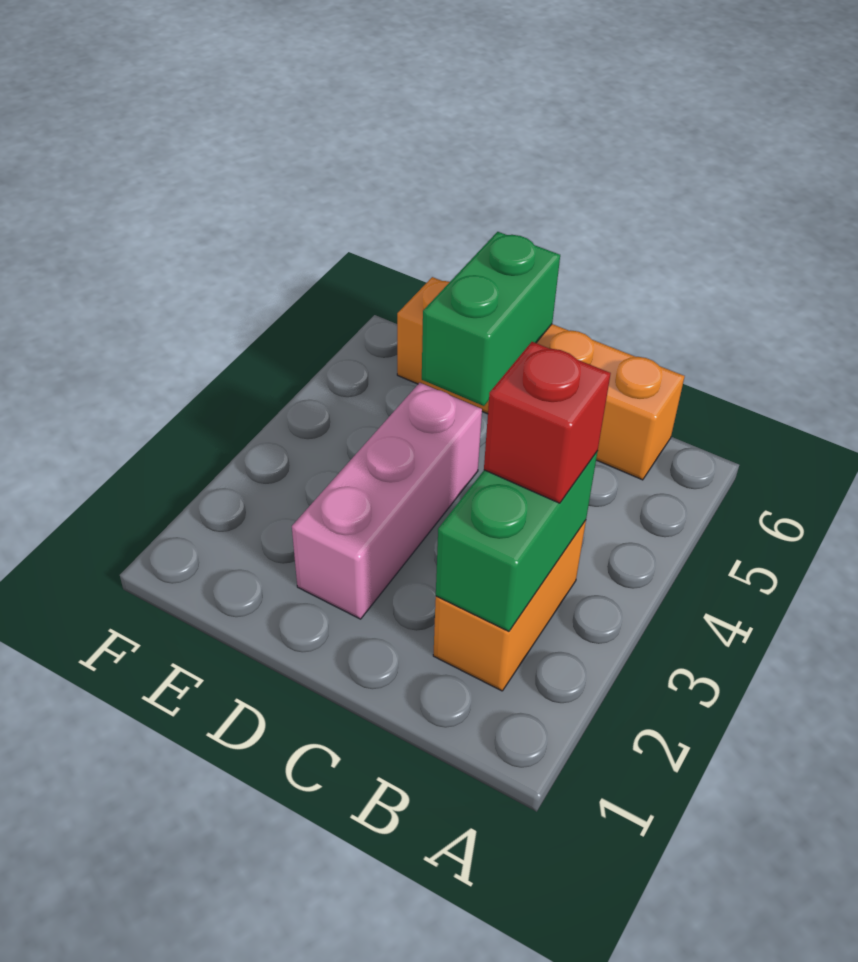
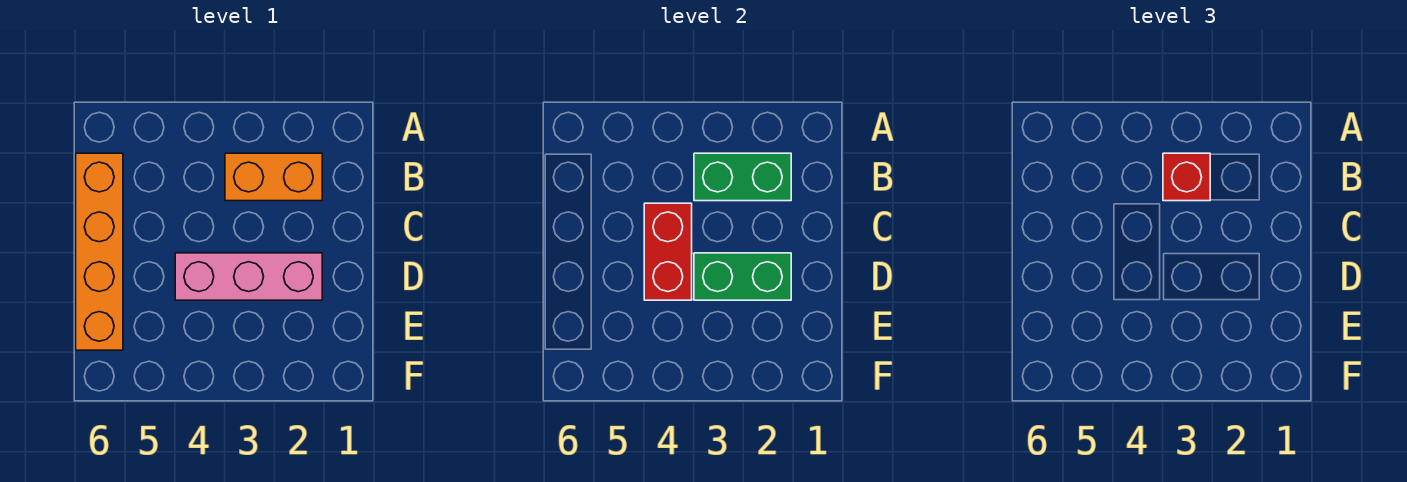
none -> red 1x2 brick [644,203,692,300]
green 1x2 brick [422,232,560,406] -> green 1x2 brick moved to [694,253,791,300]

